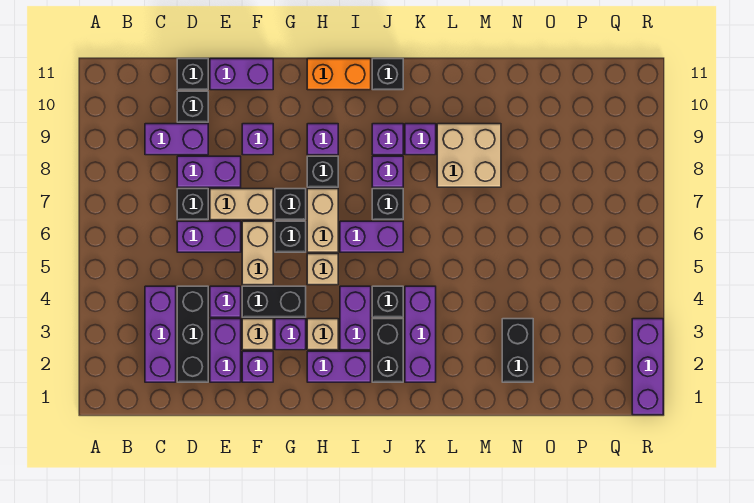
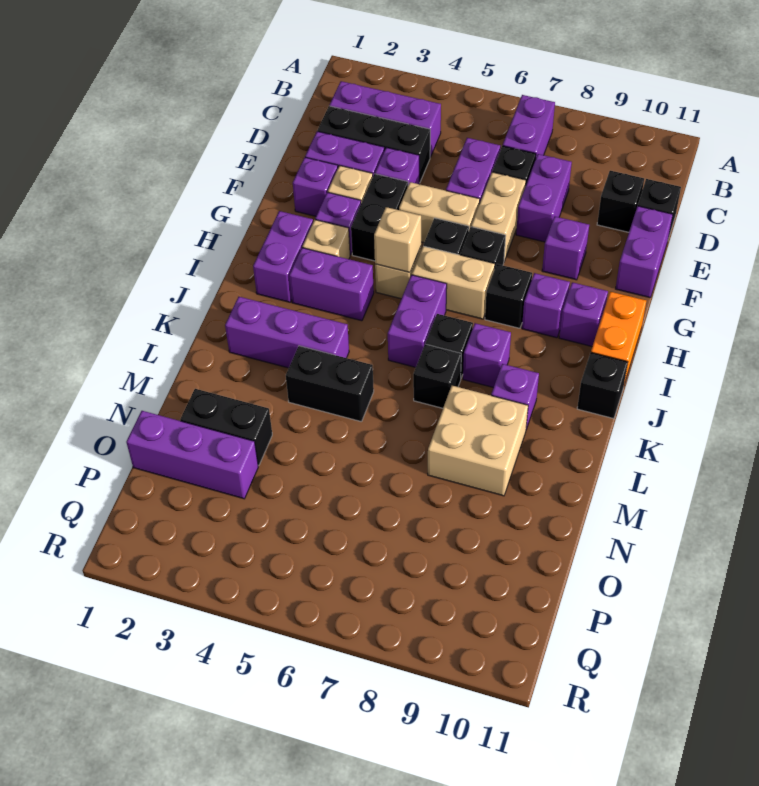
purple 1x2 brick [145,124,208,155] -> purple 1x2 brick moved to [503,95,555,157]
none -> tan 1x1 brick [374,207,421,273]
black 1x2 brick [372,319,403,382] -> black 1x2 brick moved to [286,346,374,422]
black 1x1 brick [372,286,403,317] -> black 1x1 brick moved to [413,344,461,408]
purple 1x1 brick [372,124,403,155] -> purple 1x1 brick moved to [559,282,608,346]
purple 1x3 brick [632,319,663,415] -> purple 1x3 brick moved to [126,411,258,499]

